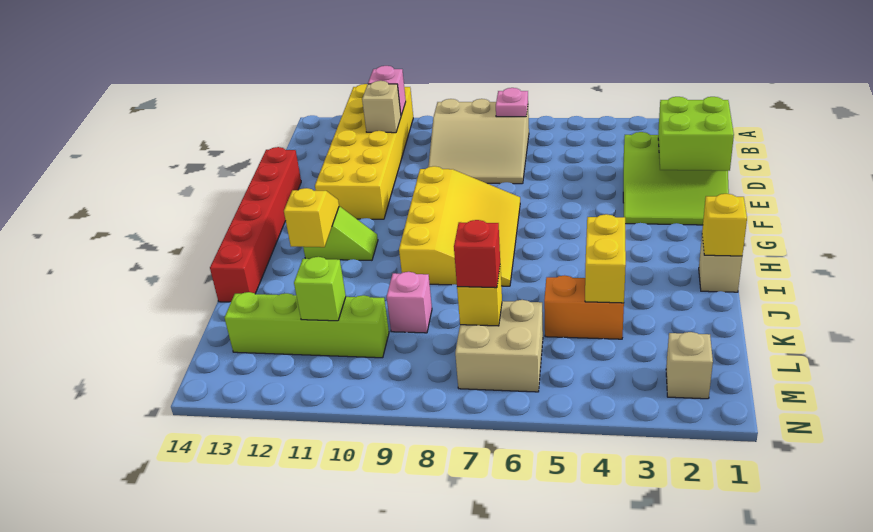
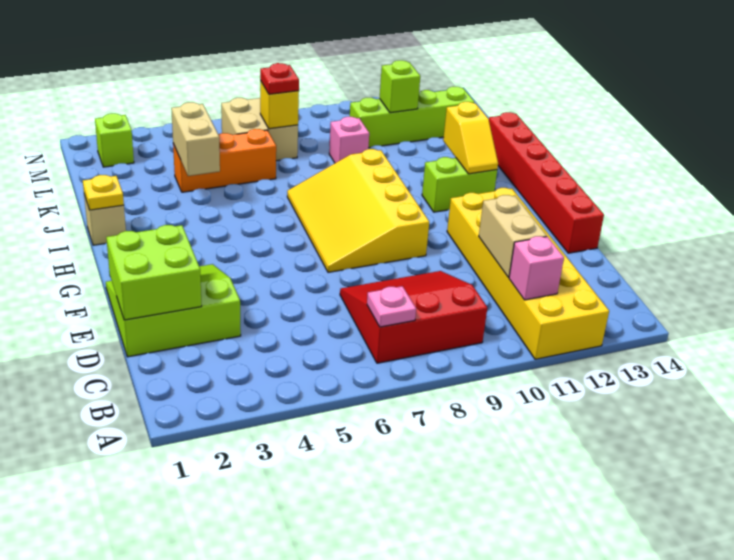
tan 3x3 slope [428,99,529,184] -> red 3x3 slope [340,271,487,363]
tan 1x1 brick [362,81,401,133] -> tan 1x2 brick [479,195,547,277]
lime 1x2 slope [303,206,378,260] -> lime 1x2 brick [422,157,497,212]
yellow 1x1 brick [702,194,747,256] -> yellow 1x1 plate [83,175,124,210]
yellow 1x2 brick [585,214,626,303] -> tan 1x2 brick [171,102,220,176]
orange 1x2 brick [544,275,624,339] -> orange 1x3 brick [173,129,276,192]
red 1x1 brick [454,220,500,288] -> red 1x1 plate [260,63,299,94]
tan 1x1 brick [666,332,713,399] -> lime 1x1 brick [95,113,134,167]

